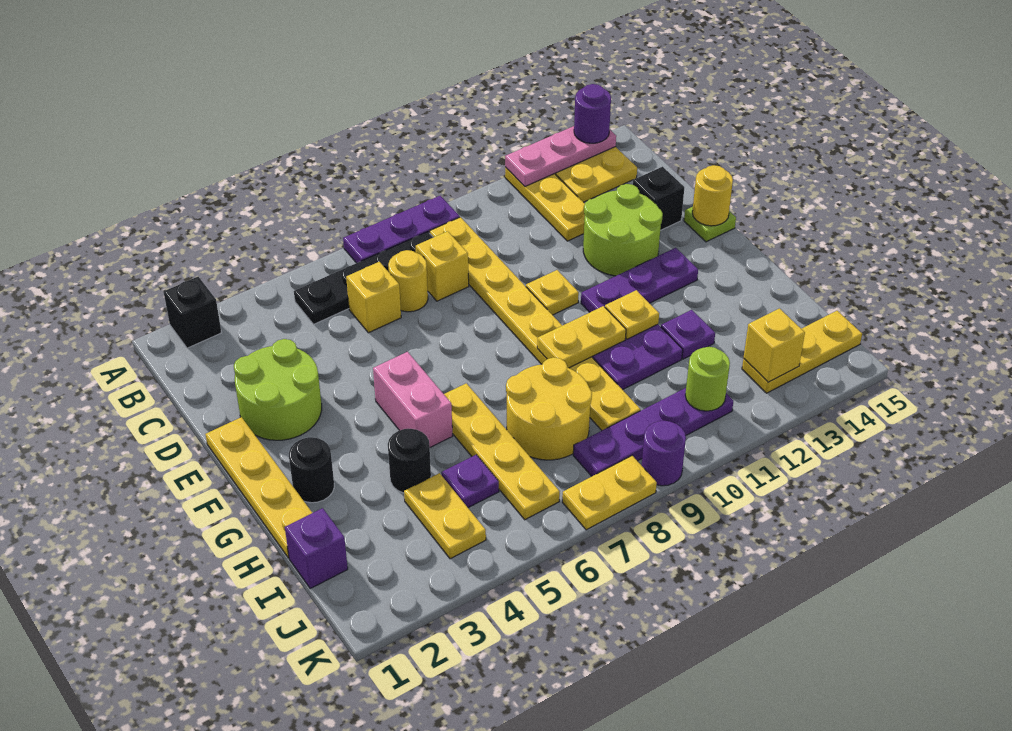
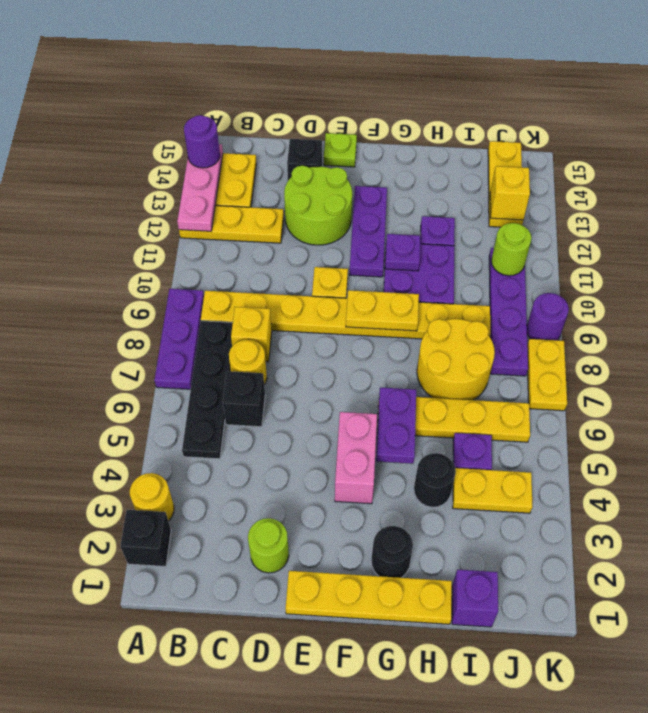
yellow 1x1 brick [346,262,401,333] -> black 1x1 brick [223,371,265,427]
lime 2x2 round brick [234,339,322,440] -> lime 1x1 round brick [248,518,289,573]
yellow 1x1 round brick [692,165,733,226] -> yellow 1x1 round brick moved to [130,473,174,521]
pink 1x2 brick [373,352,452,447] -> pink 1x2 brick turned to [335,412,377,504]
none -> purple 1x2 plate [376,387,416,464]
yellow 1x2 plate [537,306,626,368] -> yellow 1x2 plate turned to [346,290,419,331]
yellow 1x1 plate [605,290,659,339] -> purple 1x1 plate [385,234,420,271]

